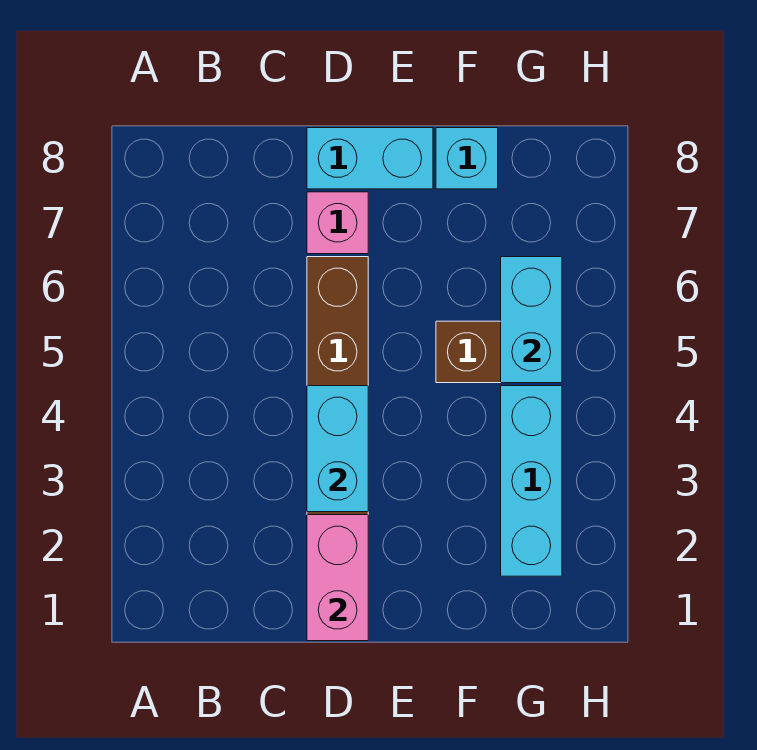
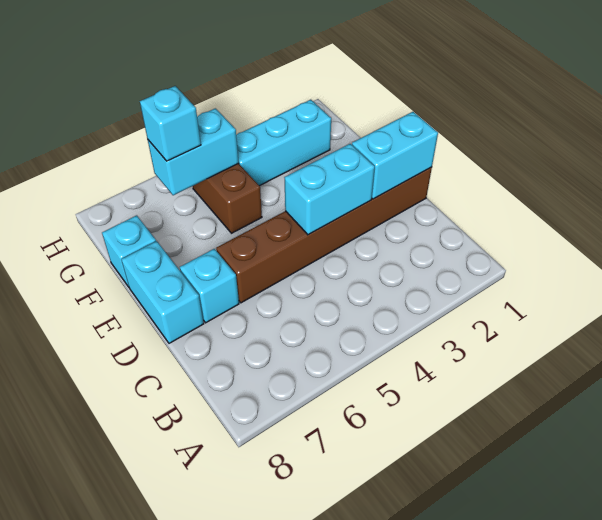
pink 1x2 brick [307,515,368,641] -> cyan 1x2 brick [352,112,438,199]
pink 1x1 brick [307,192,368,254] -> cyan 1x1 brick [180,249,239,323]
none -> cyan 1x1 brick [140,86,201,161]

